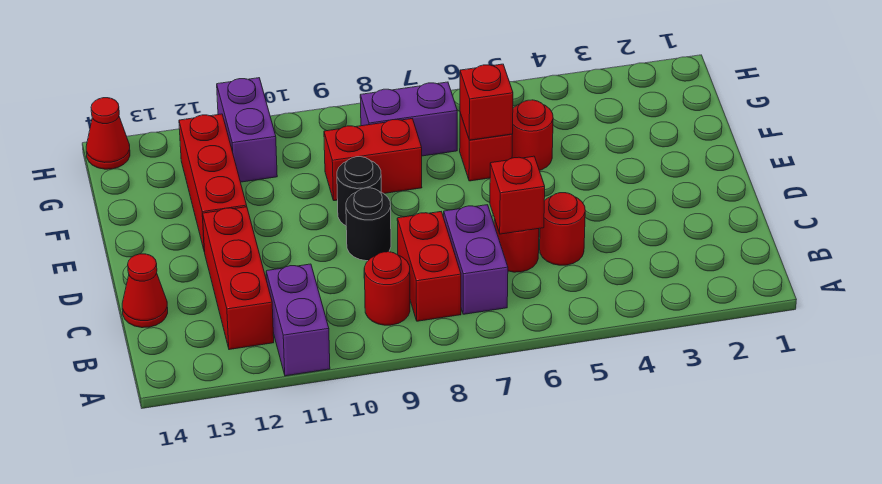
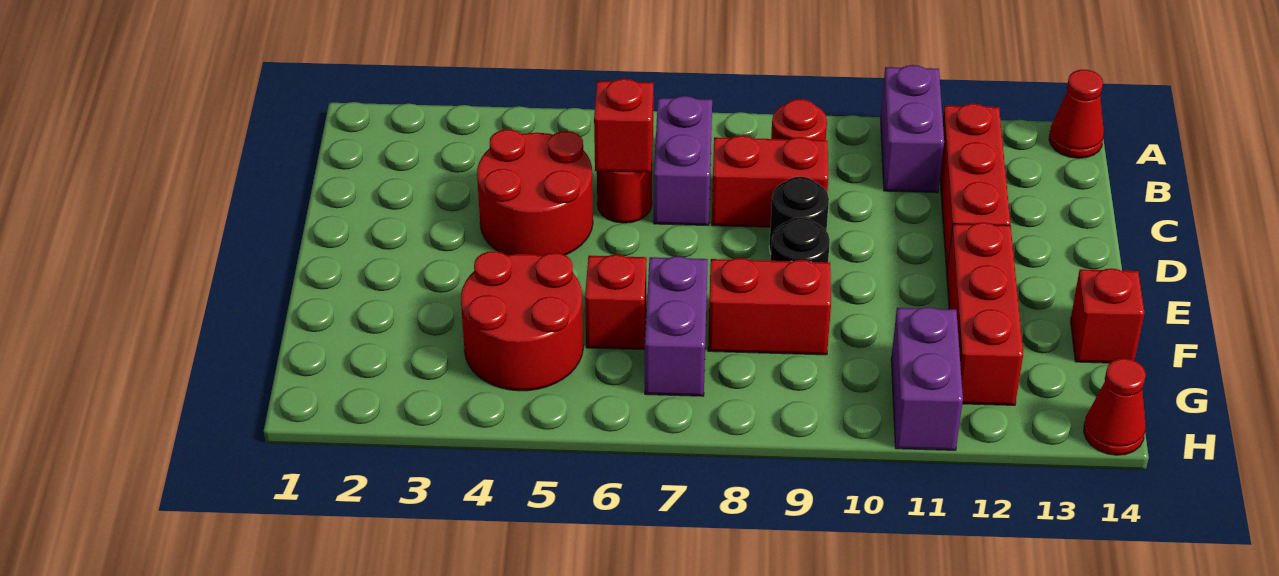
red 1x2 brick [397,212,461,321] -> red 1x2 brick turned to [712,136,828,227]
red 1x1 round brick [540,193,585,265] -> red 2x2 round brick [477,129,593,256]
red 1x1 cone [122,254,168,328] -> red 1x1 cone moved to [1049,70,1104,158]
red 1x1 round brick [512,100,553,170] -> red 2x2 round brick [461,251,583,391]
red 1x1 brick [460,64,513,140] -> red 1x1 brick moved to [1070,268,1144,363]
purple 1x2 brick [360,82,457,156] -> purple 1x2 brick turned to [645,256,708,396]

